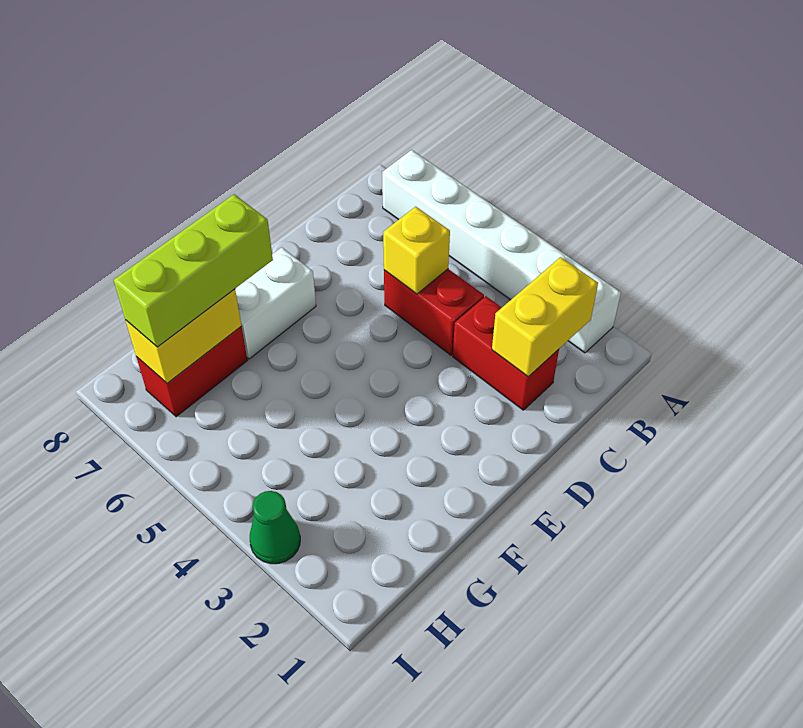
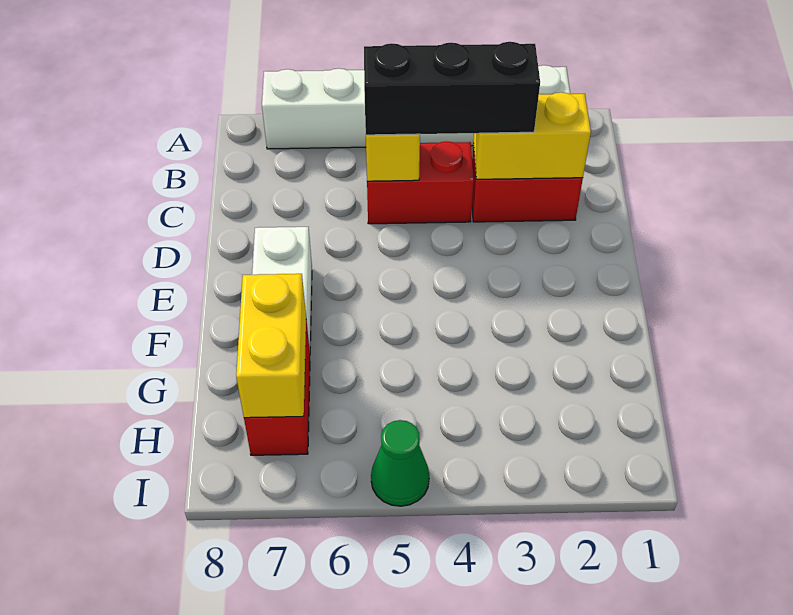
yellow 1x2 brick [492,257,598,377] -> yellow 1x2 brick turned to [473,92,591,179]
none -> black 1x3 brick [364,42,540,135]
lime 1x3 brick [114,194,273,347] -> none
green 1x1 cone [250,491,300,564] -> green 1x1 cone moved to [371,420,429,506]

